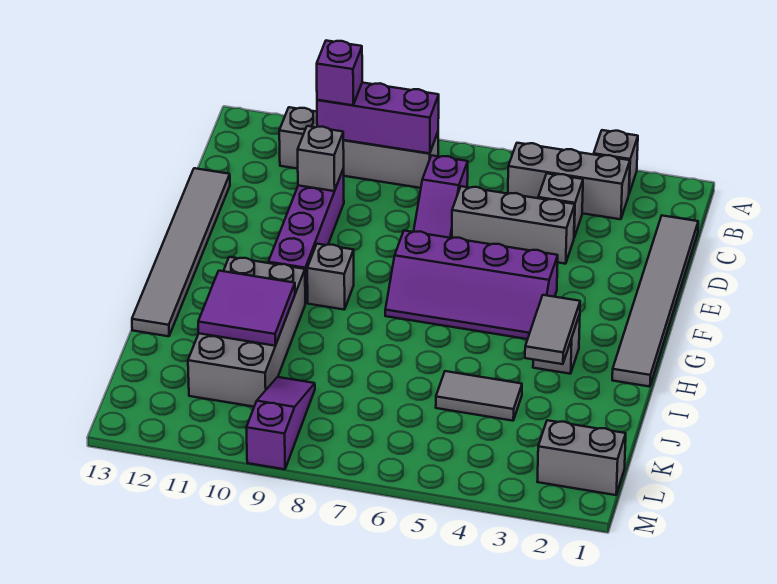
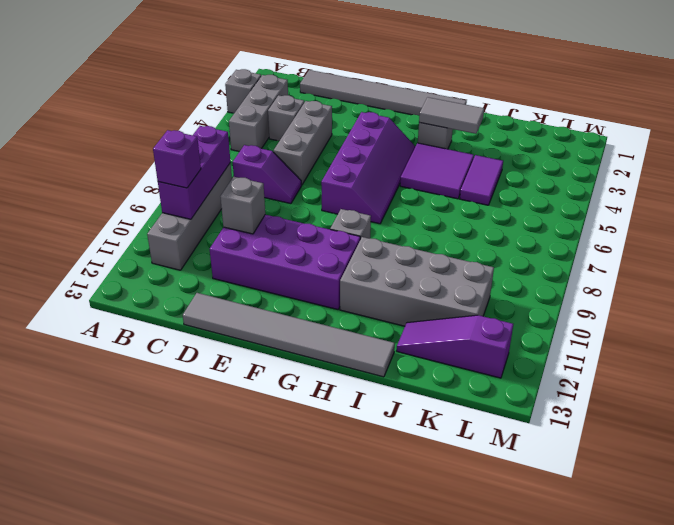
purple 1x4 brick [268,168,344,303] -> purple 2x4 brick [210,215,360,310]
purple 2x2 tile [198,271,295,346] -> purple 2x2 tile moved to [400,143,474,199]
grey 1x2 tile [436,371,522,421] -> purple 1x2 tile [460,155,503,205]
purple 1x3 slope [246,377,315,469] -> purple 1x3 slope moved to [397,315,513,378]
grey 1x2 brick [537,420,626,495] -> none

